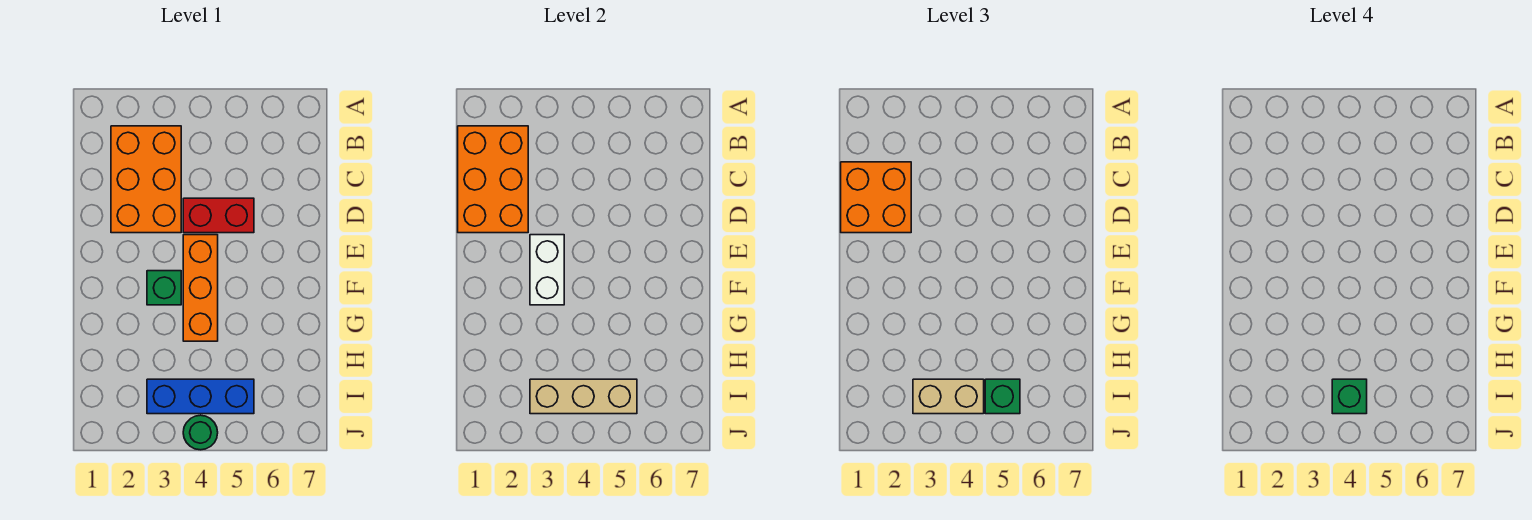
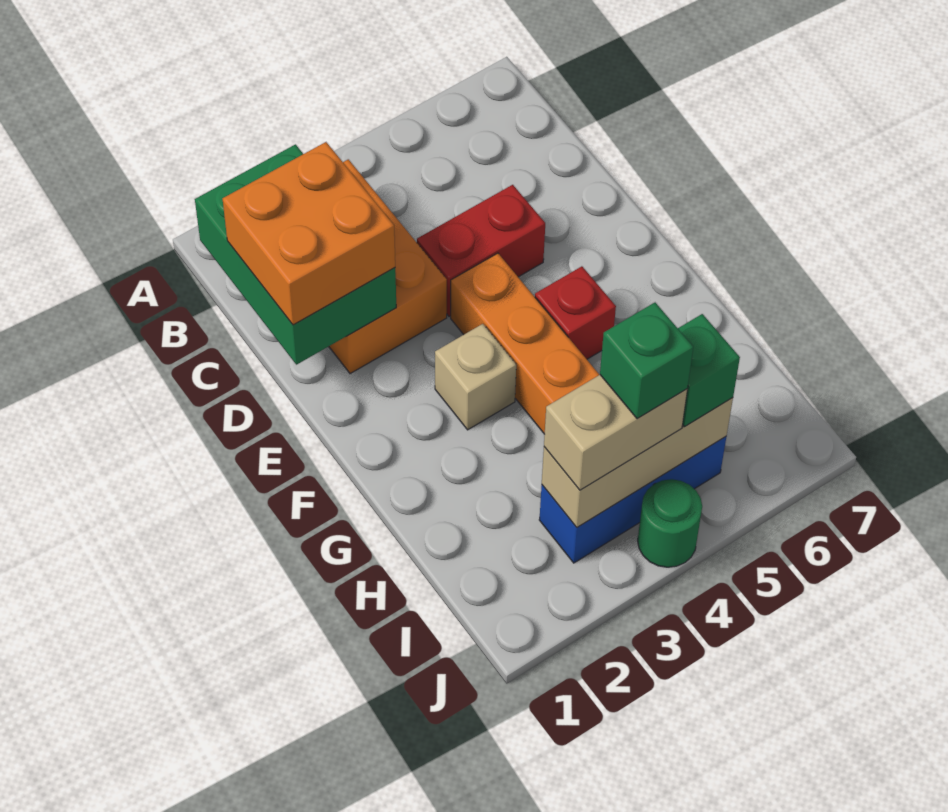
orange 2x3 brick [458,126,528,233] -> green 2x3 brick [195,144,396,365]
white 1x2 brick [530,235,564,305] -> none
green 1x1 brick [147,271,181,305] -> tan 1x1 brick [435,324,516,430]
none -> red 1x1 brick [535,266,616,359]

